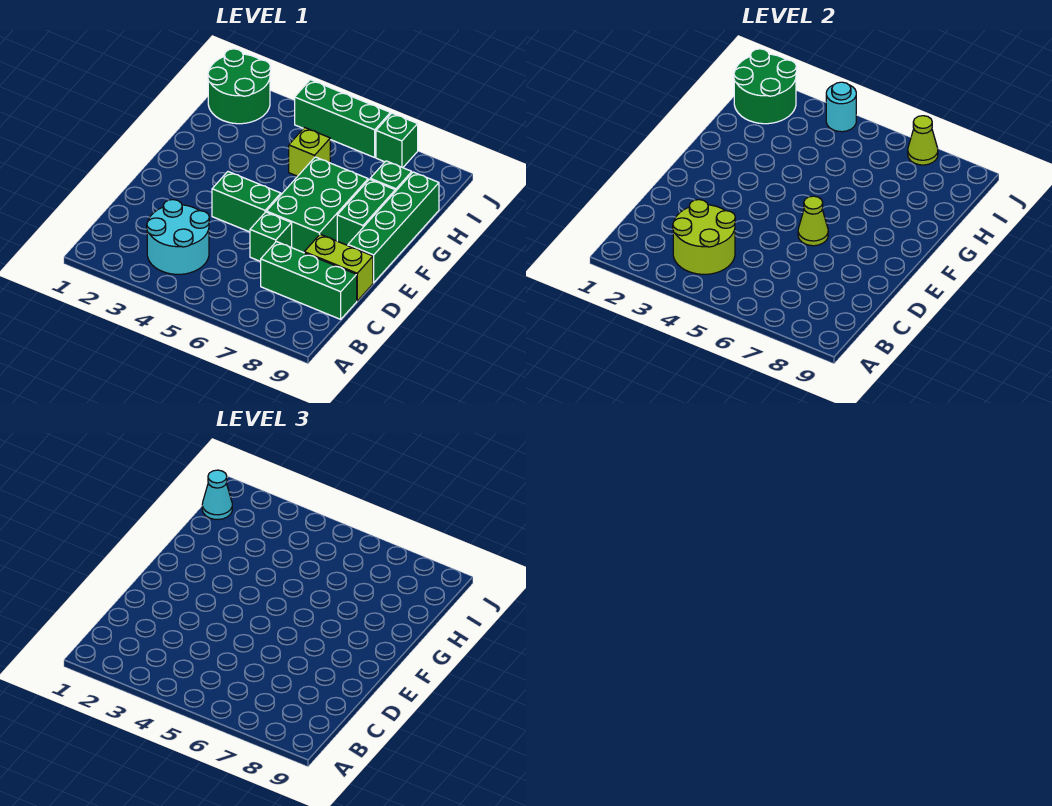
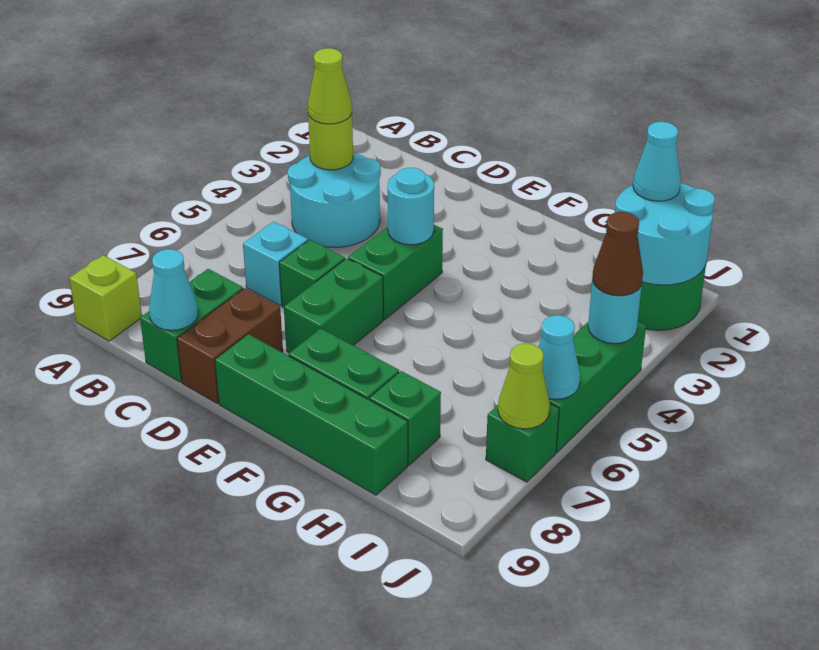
lime 2x2 round brick [673,200,735,274] -> lime 1x1 round brick [308,114,353,170]
none -> cyan 1x1 brick [243,222,308,305]
green 1x3 brick [261,242,357,319] -> green 1x2 brick [140,269,243,382]
none -> cyan 1x1 cone [149,249,198,330]
lime 1x2 brick [304,234,373,301] -> brown 1x2 brick [177,288,283,403]
none -> cyan 1x1 round brick [388,168,434,245]
green 2x3 brick [266,157,368,253] -> green 1x2 brick [284,258,383,353]
lime 1x1 cone [798,196,828,246] -> lime 1x1 cone moved to [308,48,352,124]
lime 1x1 brick [289,128,330,176] -> lime 1x1 brick moved to [69,255,142,341]
green 2x2 round brick [734,49,797,124] -> cyan 2x2 round brick [615,183,715,285]
none -> brown 1x1 cone [592,212,643,296]
none -> cyan 1x1 cone [538,315,580,399]

